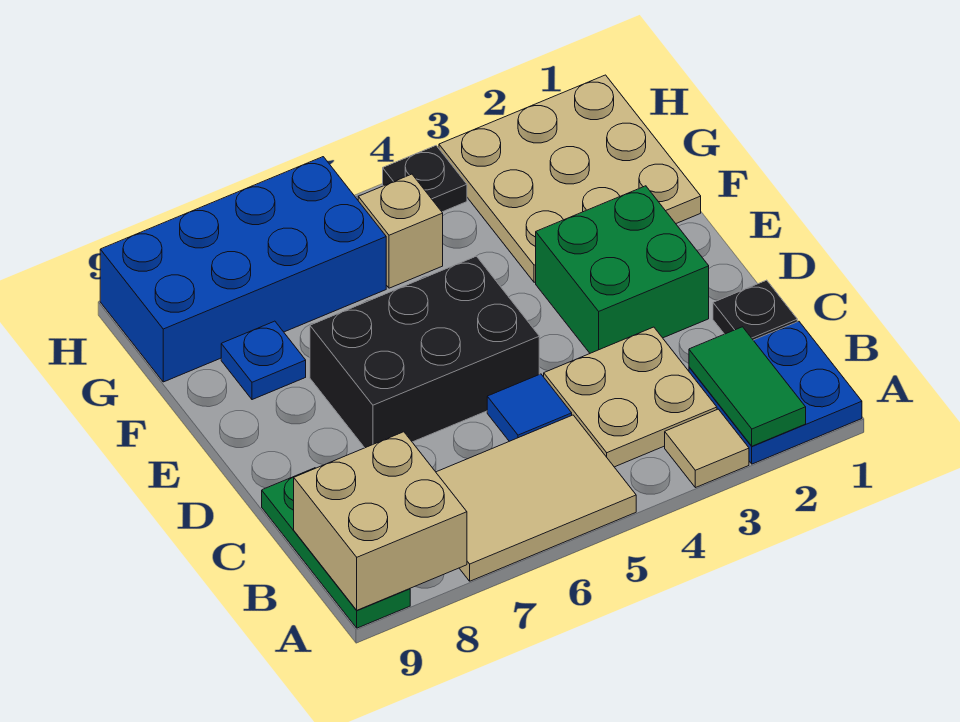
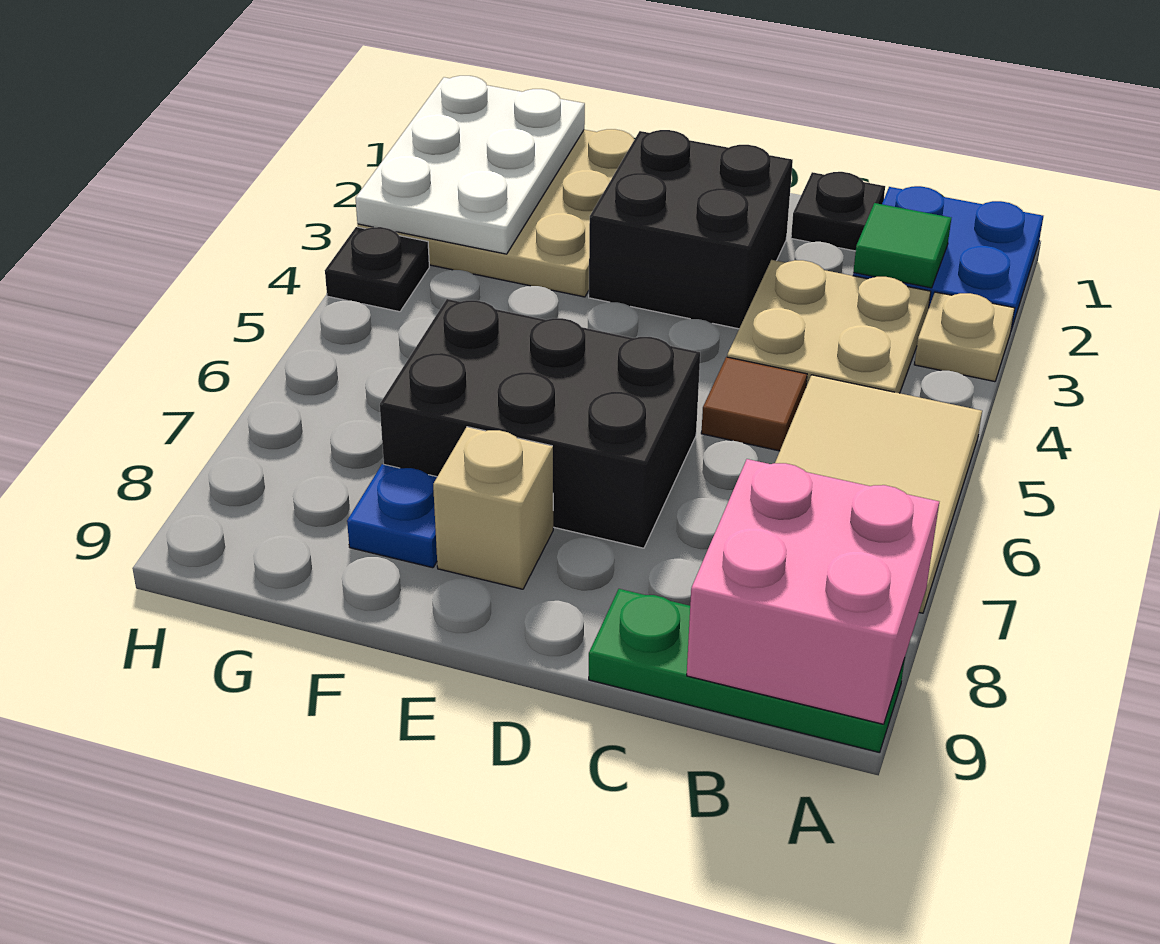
green 1x2 tile [689,327,806,446] -> green 1x1 tile [853,203,951,288]
tan 1x1 tile [665,409,749,488] -> tan 1x1 plate [914,292,1015,382]
tan 2x2 brick [294,432,467,610] -> pink 2x2 brick [687,459,939,724]
blue 1x1 tile [487,374,572,441] -> brown 1x1 tile [701,357,807,451]
green 2x2 brick [536,186,709,353] -> black 2x2 brick [589,130,793,329]
black 2x3 brick [310,256,539,448] -> black 2x3 brick turned to [380,299,700,548]
none -> white 2x3 plate [356,76,585,254]
tan 1x1 brick [358,174,443,288] -> tan 1x1 brick moved to [433,427,553,589]
blue 2x4 brick [100,157,386,382] -> none

